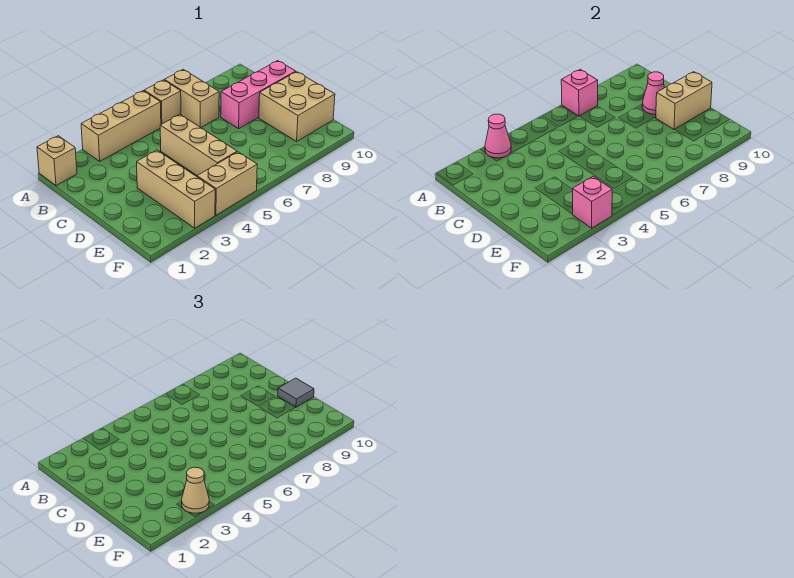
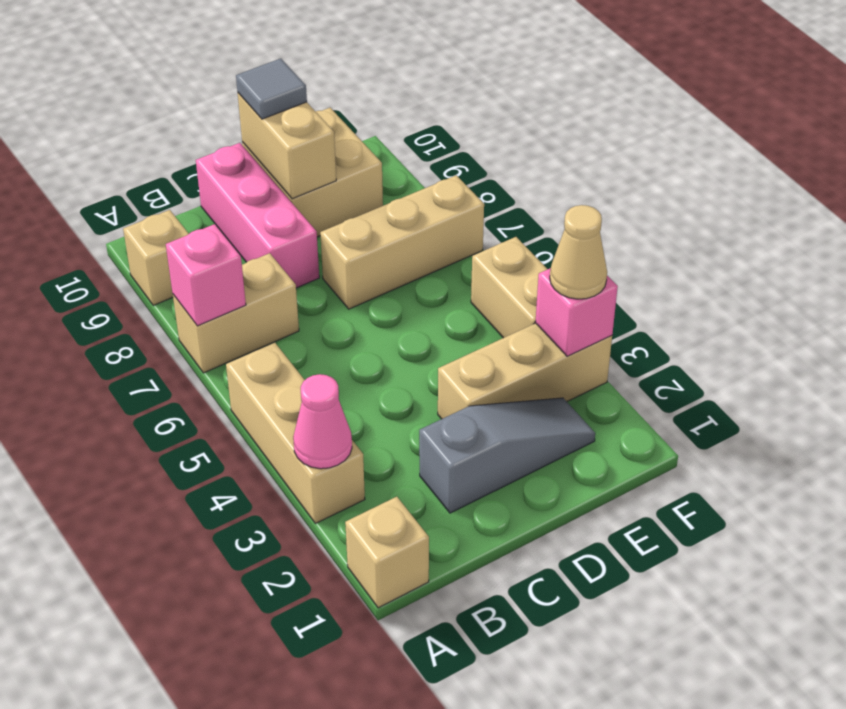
tan 1x1 brick [144,80,181,124] -> tan 1x1 brick moved to [123,210,189,305]
none -> grey 1x3 slope [419,398,595,513]
tan 1x3 brick [160,115,237,175] -> tan 1x3 brick moved to [320,175,484,309]
pink 1x1 cone [642,72,664,114] -> none

